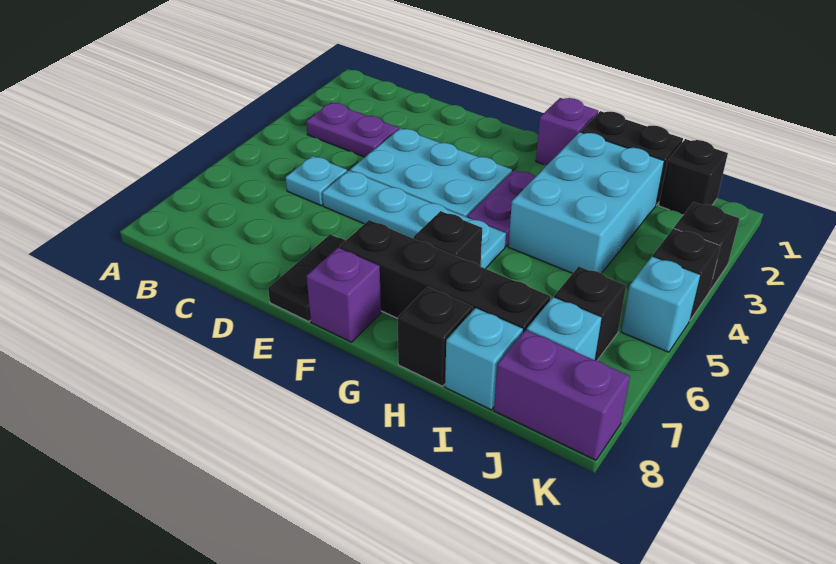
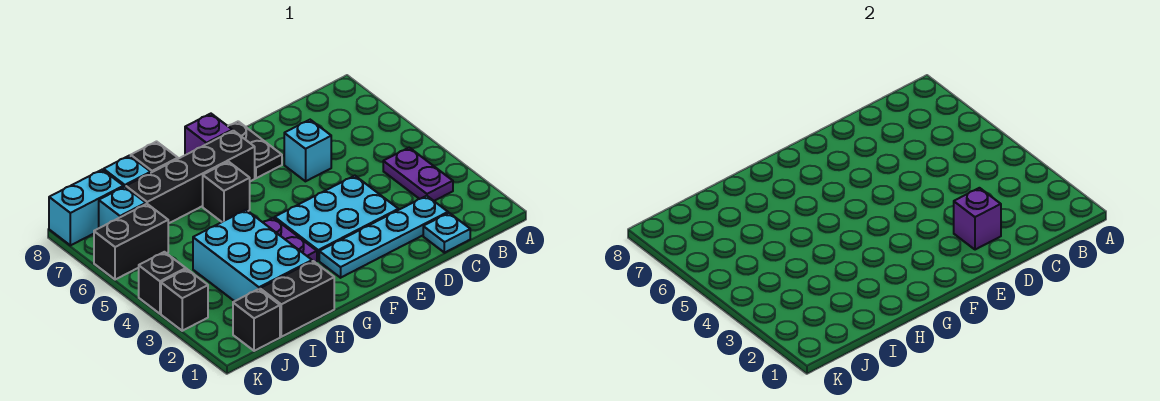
purple 1x2 plate [306,103,399,157] -> purple 1x2 plate turned to [383,148,453,201]
cyan 1x1 plate [286,156,347,206] -> cyan 1x1 plate moved to [423,213,470,253]
cyan 1x4 plate [322,171,506,269] -> cyan 1x4 plate moved to [319,196,448,278]
purple 1x1 brick [536,98,598,165] -> purple 1x1 brick moved to [954,188,1001,250]
black 1x1 brick [554,267,626,360] -> black 1x2 brick [94,204,168,280]
purple 1x2 brick [494,330,630,460] -> cyan 1x2 brick [49,170,124,245]
cyan 1x1 brick [621,257,700,352] -> cyan 1x1 brick moved to [284,120,331,181]

